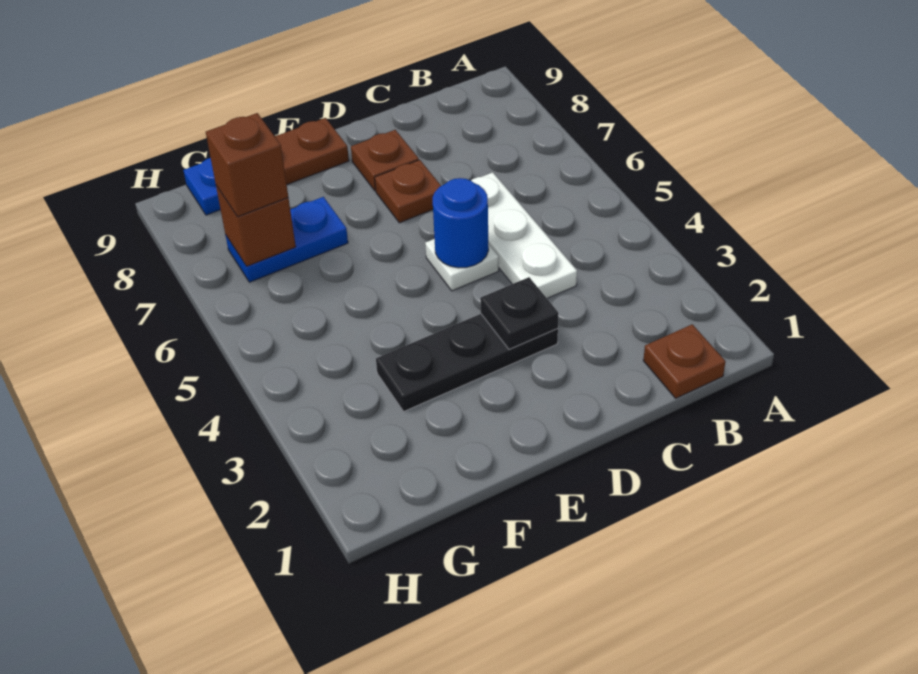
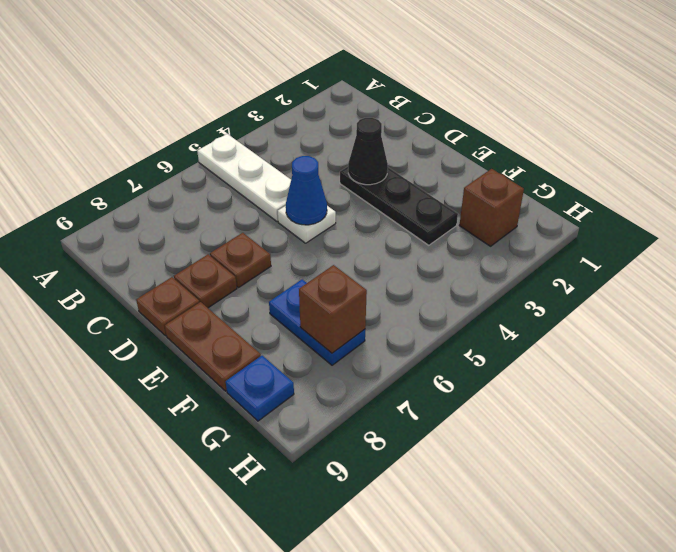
brown 1x1 plate [643,324,725,398] -> brown 1x1 plate moved to [136,277,199,336]
white 1x3 plate [471,172,577,298] -> white 1x3 plate turned to [197,134,291,221]
black 1x1 plate [480,277,558,349] -> black 1x1 cone [348,118,388,185]
blue 1x1 round brick [433,178,489,268] -> blue 1x1 cone [286,156,327,225]
brown 1x1 brick [206,113,288,217] -> brown 1x1 brick moved to [459,169,524,246]

